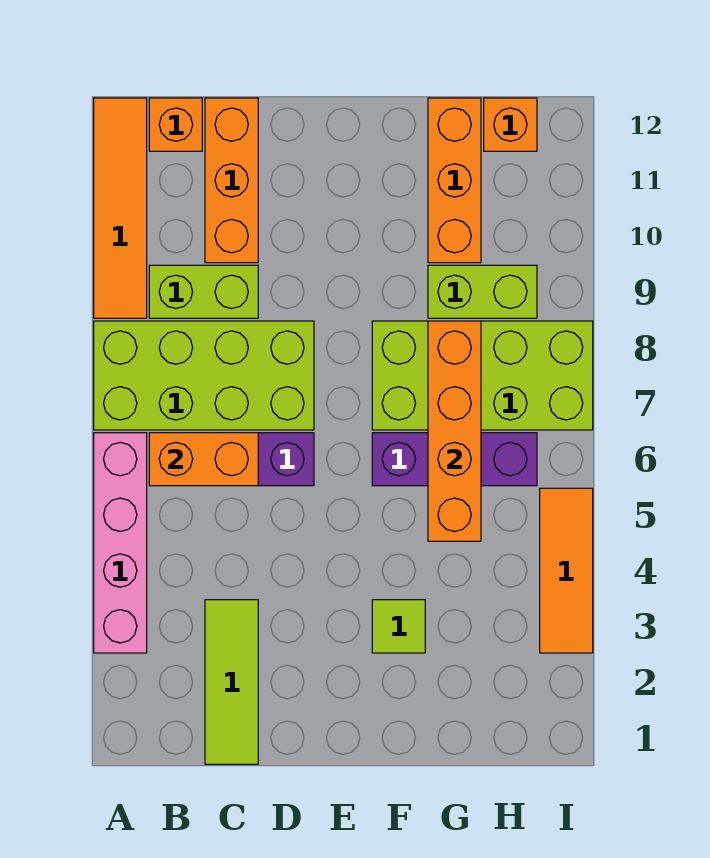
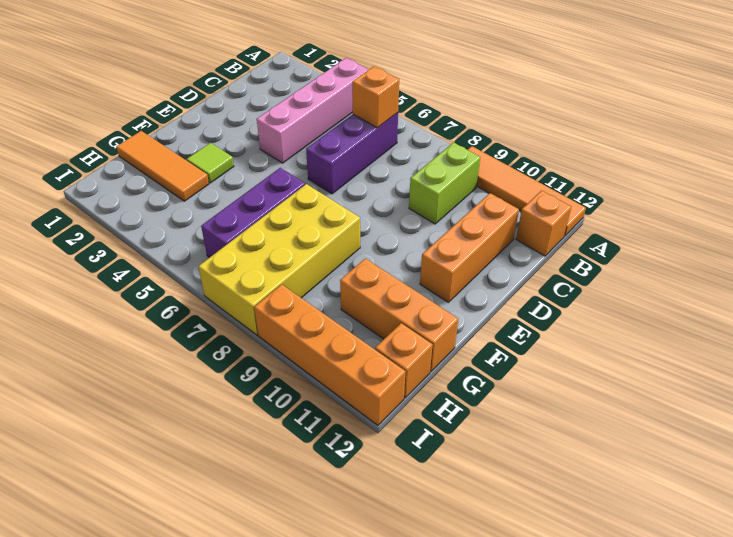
pink 1x4 brick [94,433,147,653] -> pink 1x4 brick turned to [257,58,368,163]
lime 2x4 brick [94,321,314,430] -> none
orange 1x2 brick [149,433,258,486] -> orange 1x1 brick [352,66,399,128]
lime 1x3 tile [205,600,258,764] -> none
orange 1x3 brick [205,98,258,263] -> orange 1x3 brick turned to [420,193,519,302]
lime 2x4 brick [372,321,593,430] -> yellow 2x4 brick [198,184,360,335]
orange 1x4 brick [428,321,481,541] -> orange 1x4 brick moved to [254,284,406,425]
lime 1x2 brick [428,265,537,318] -> none
orange 1x3 tile [540,488,593,653] -> orange 1x3 tile moved to [116,131,209,201]

